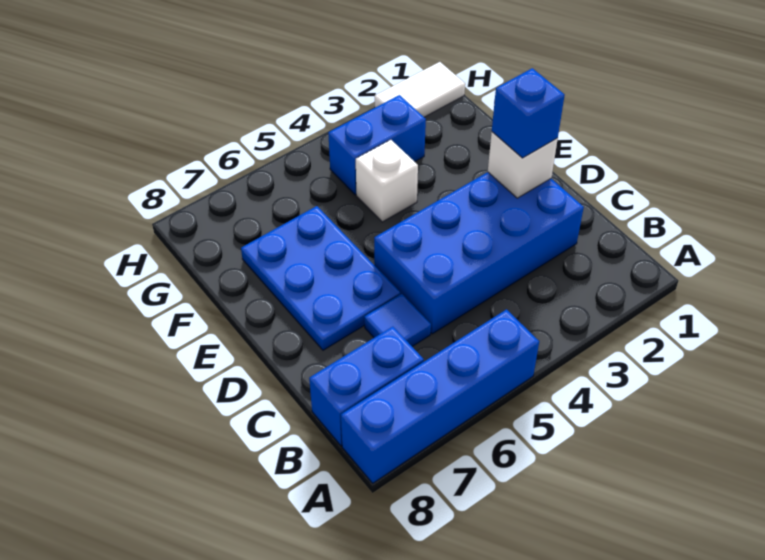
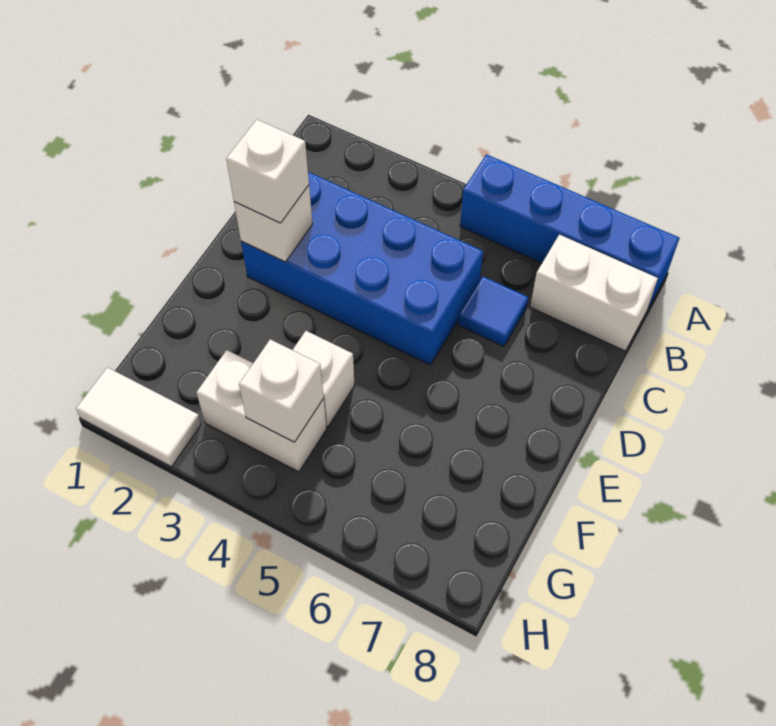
blue 1x2 brick [309,327,424,446] -> white 1x2 brick [530,235,658,351]
blue 1x1 brick [492,68,565,158] -> white 1x1 brick [226,120,309,223]
blue 2x3 plate [241,206,400,350] -> none
blue 1x2 brick [328,95,426,195] -> white 1x2 brick [196,350,327,472]
none -> white 1x1 brick [239,339,324,442]

